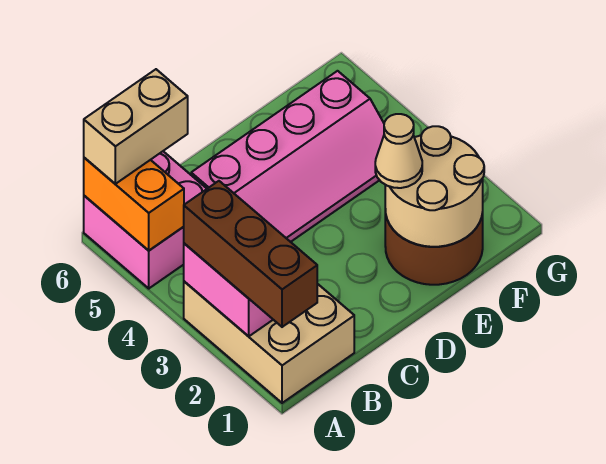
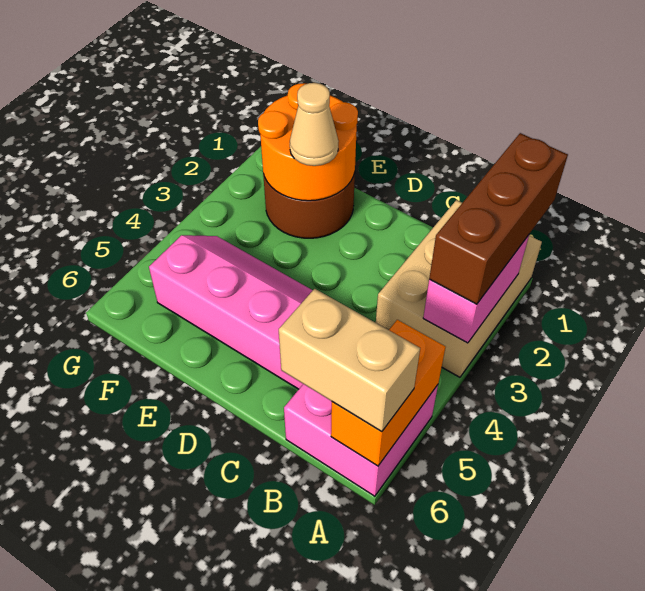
tan 2x2 round brick [385,126,484,247] -> orange 2x2 round brick [258,83,358,201]

